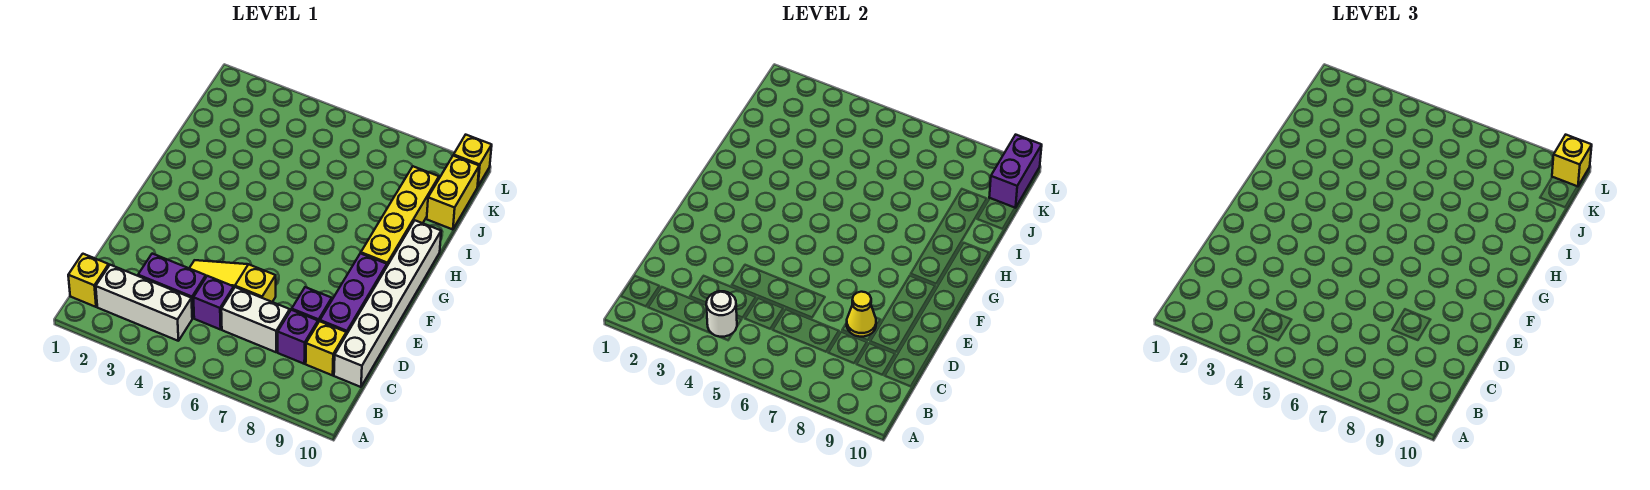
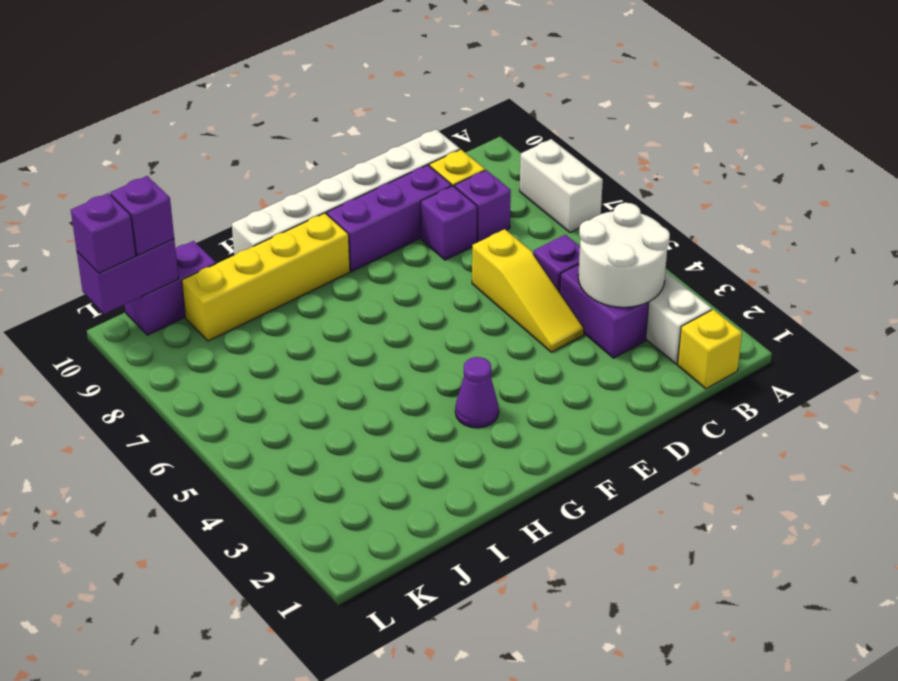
white 1x1 round brick [706,291,737,337] -> white 2x2 round brick [578,203,670,307]
white 1x2 brick [221,287,290,352] -> white 1x2 brick moved to [520,139,603,233]
yellow 1x1 cone [847,292,876,337] -> none
none -> purple 1x1 cone [455,357,499,428]
yellow 1x2 brick [427,156,479,230] -> purple 1x2 brick [125,241,216,335]
none -> purple 1x1 brick [110,176,174,255]
yellow 1x1 brick [454,135,492,186] -> none
yellow 1x1 brick [1552,135,1592,187] -> purple 1x1 brick [71,193,136,273]

